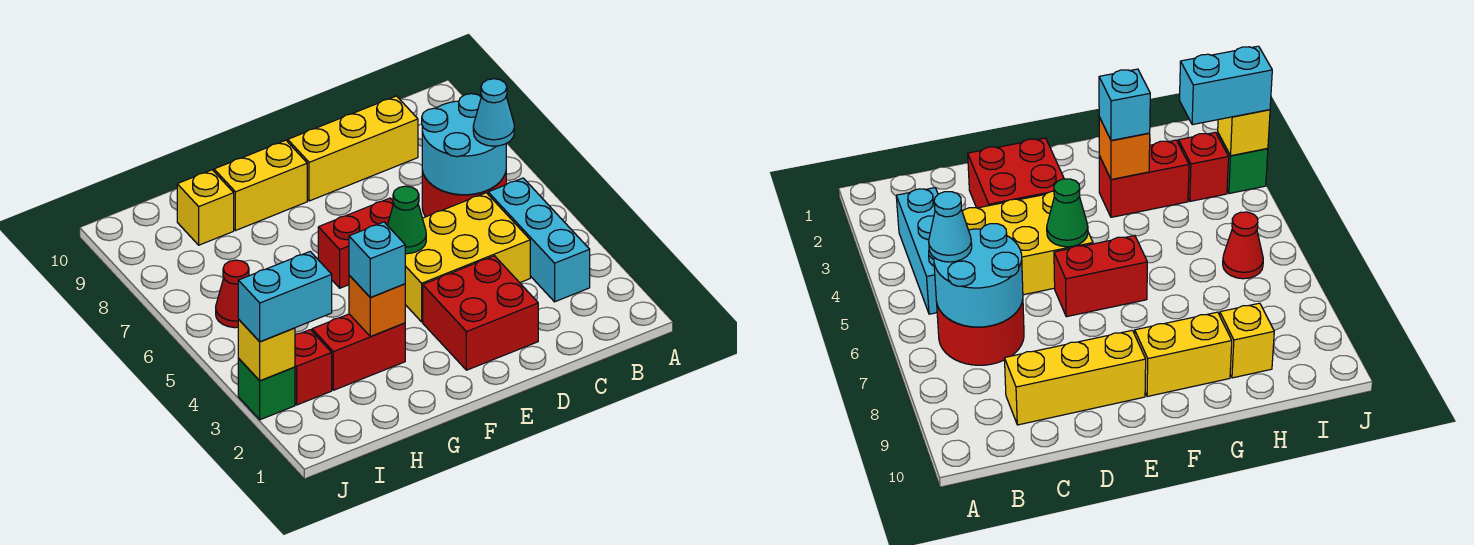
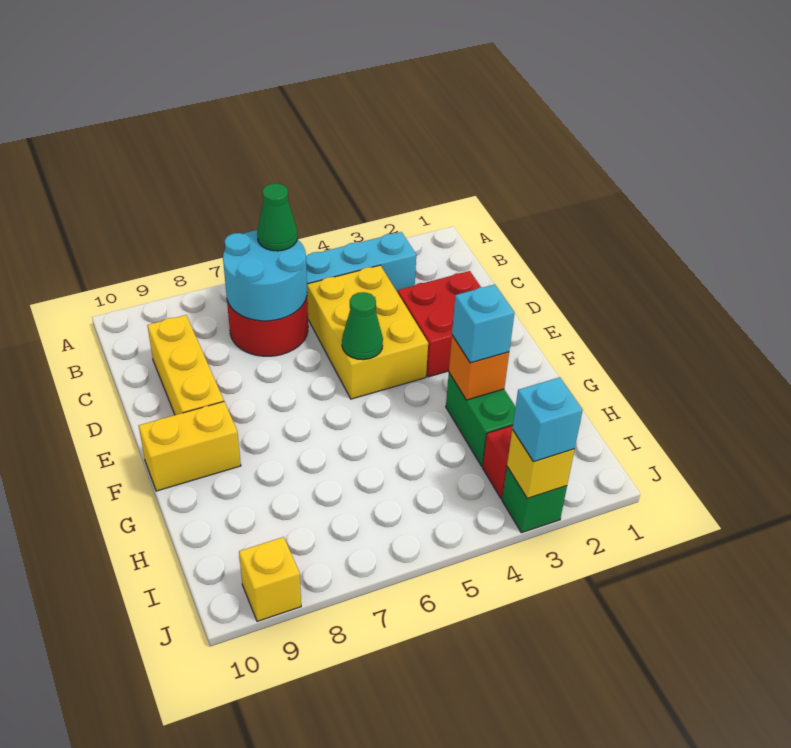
cyan 1x1 cone [473,79,514,146] -> green 1x1 cone [257,183,297,251]
red 1x2 brick [318,198,394,288] -> none
yellow 1x2 brick [214,140,307,231] -> yellow 1x2 brick turned to [139,402,241,491]
red 1x2 brick [312,314,405,390] -> green 1x2 brick [446,373,516,466]
yellow 1x1 brick [177,170,234,245] -> yellow 1x1 brick moved to [239,537,301,621]
cyan 1x2 brick [238,252,332,342] -> cyan 1x1 brick [512,377,583,462]
red 1x1 cone [216,260,249,328] -> none

